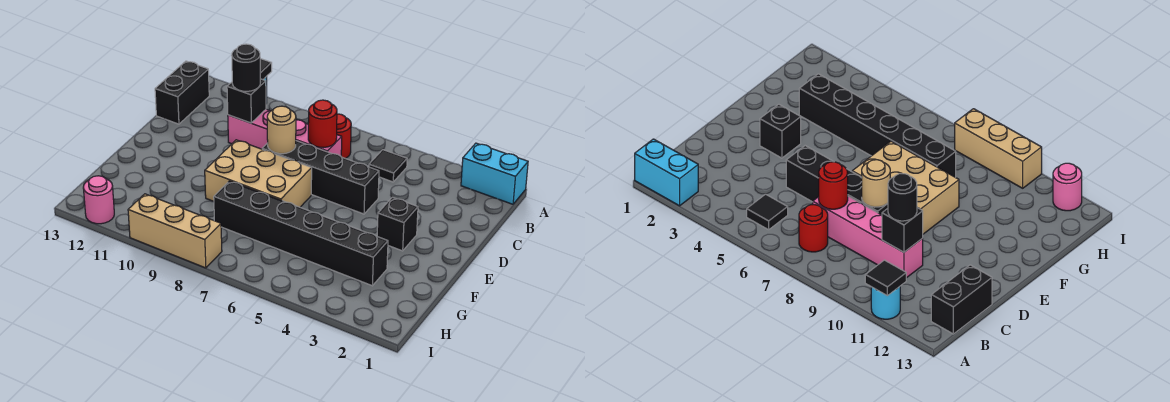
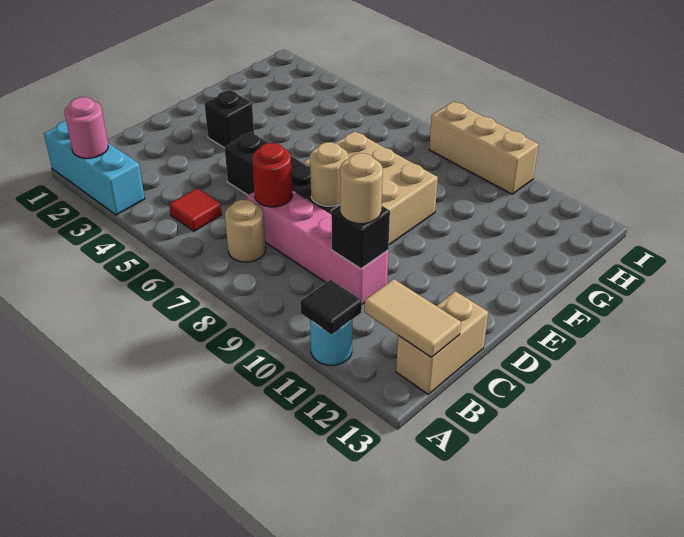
cyan 1x2 brick [461,143,528,204] -> cyan 1x3 brick [44,121,145,215]
black 1x1 tile [369,150,407,182] -> red 1x1 tile [169,188,222,231]
red 1x1 round brick [337,114,351,158] -> tan 1x1 round brick [225,200,266,262]
none -> tan 1x2 tile [364,279,461,358]
black 1x2 brick [155,61,209,124] -> tan 1x2 brick [396,291,488,394]
black 1x1 round brick [232,44,260,91] -> tan 1x1 round brick [340,153,383,224]
black 1x6 brick [214,181,388,286] -> none
pink 1x1 round brick [83,176,114,224] -> pink 1x1 round brick moved to [64,97,108,158]

